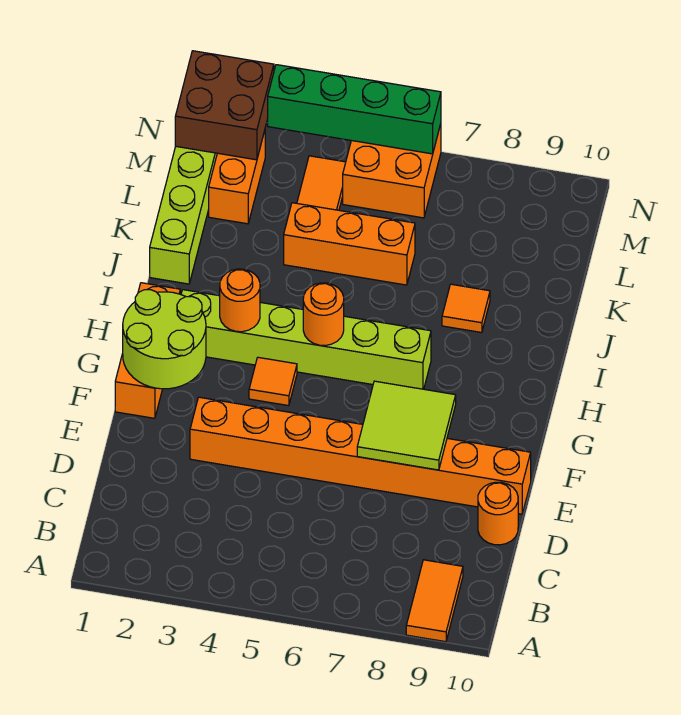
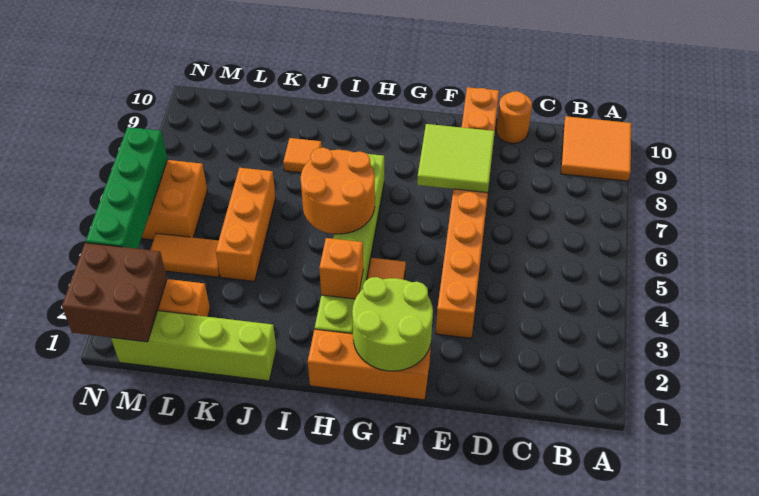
orange 1x2 tile [406,560,463,642] -> orange 2x2 tile [561,116,631,181]
orange 1x1 round brick [220,269,260,332] -> orange 1x1 brick [319,238,363,299]
orange 1x1 round brick [303,283,344,345] -> orange 2x2 round brick [301,148,375,234]

